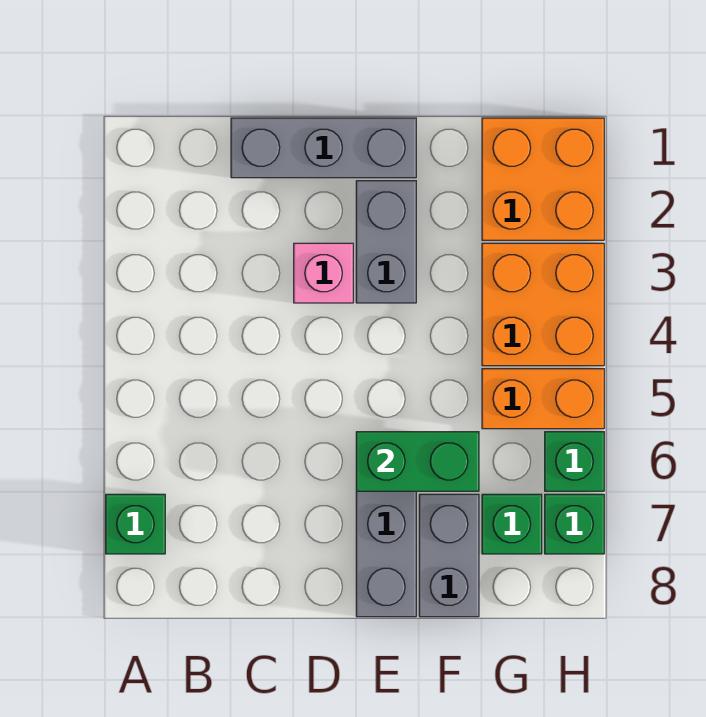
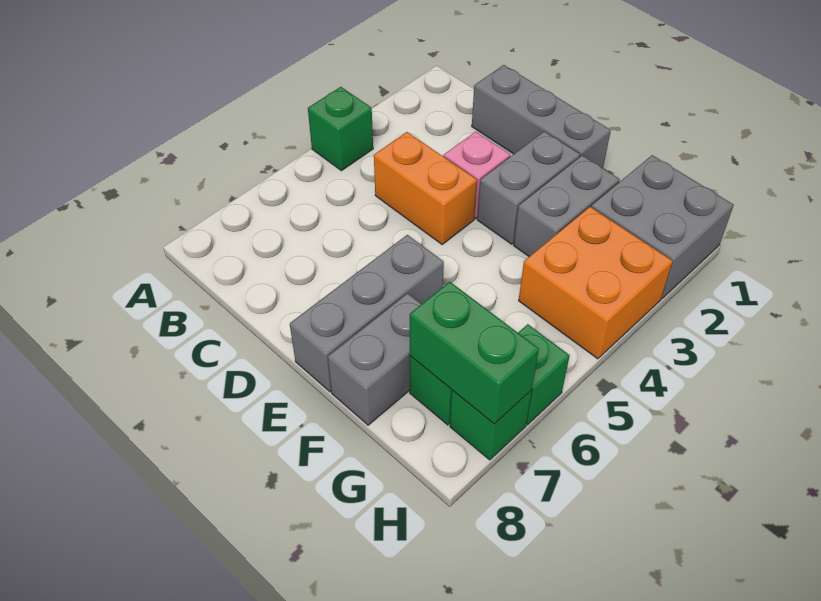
green 1x1 brick [106,494,165,554] -> green 1x1 brick moved to [308,87,373,171]
green 1x2 brick [356,432,479,491] -> green 1x2 brick moved to [410,282,539,424]
none -> grey 1x2 brick [514,155,620,257]
orange 2x2 brick [482,118,604,240] -> grey 2x2 brick [591,155,734,299]
orange 1x2 brick [482,369,604,429] -> orange 1x2 brick moved to [374,132,477,244]

